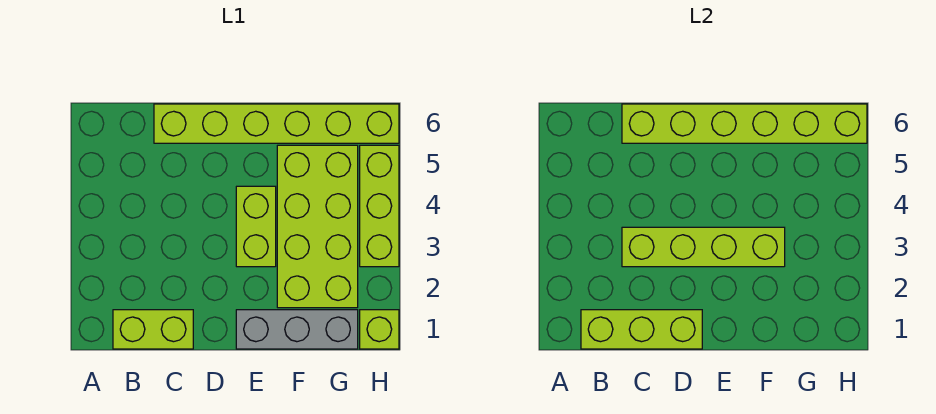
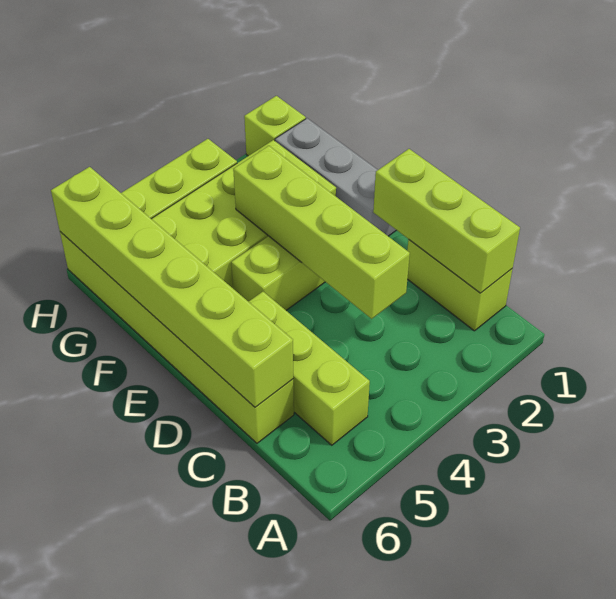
none -> lime 1x3 brick [249,292,370,445]

